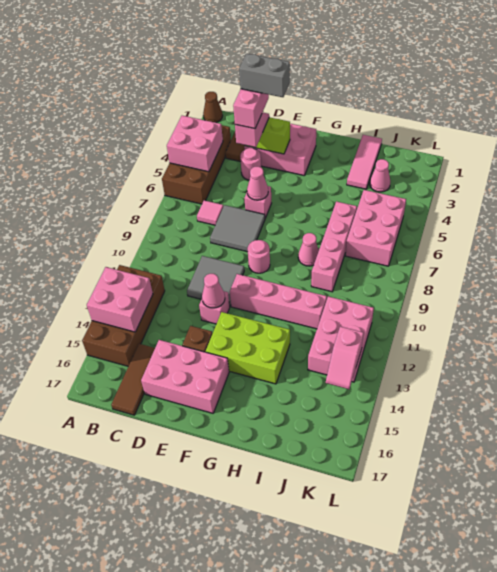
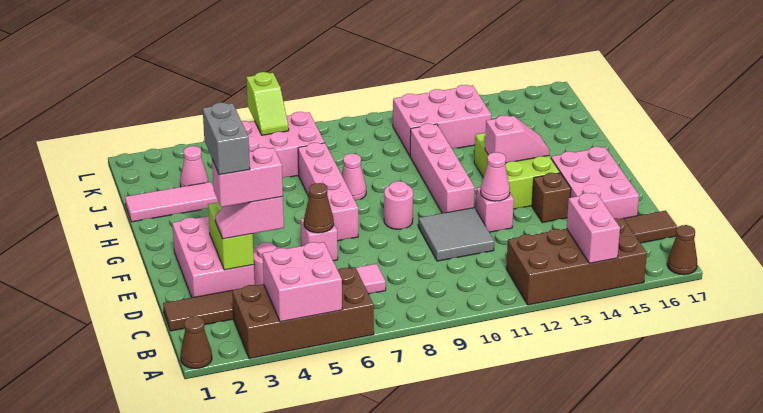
pink 2x2 brick [87,267,153,332] -> pink 1x2 brick [567,193,620,263]
none -> brown 1x1 cone [667,225,697,275]
grey 2x2 tile [210,205,265,252] -> none
pink 1x1 cone [247,167,268,200] -> brown 1x1 cone [304,183,334,233]
pink 1x4 brick [311,201,357,292] -> pink 1x4 brick turned to [298,143,358,241]
none -> lime 1x2 slope [246,72,289,135]
pink 1x2 slope [326,327,364,389] -> pink 1x2 slope moved to [485,115,550,163]

